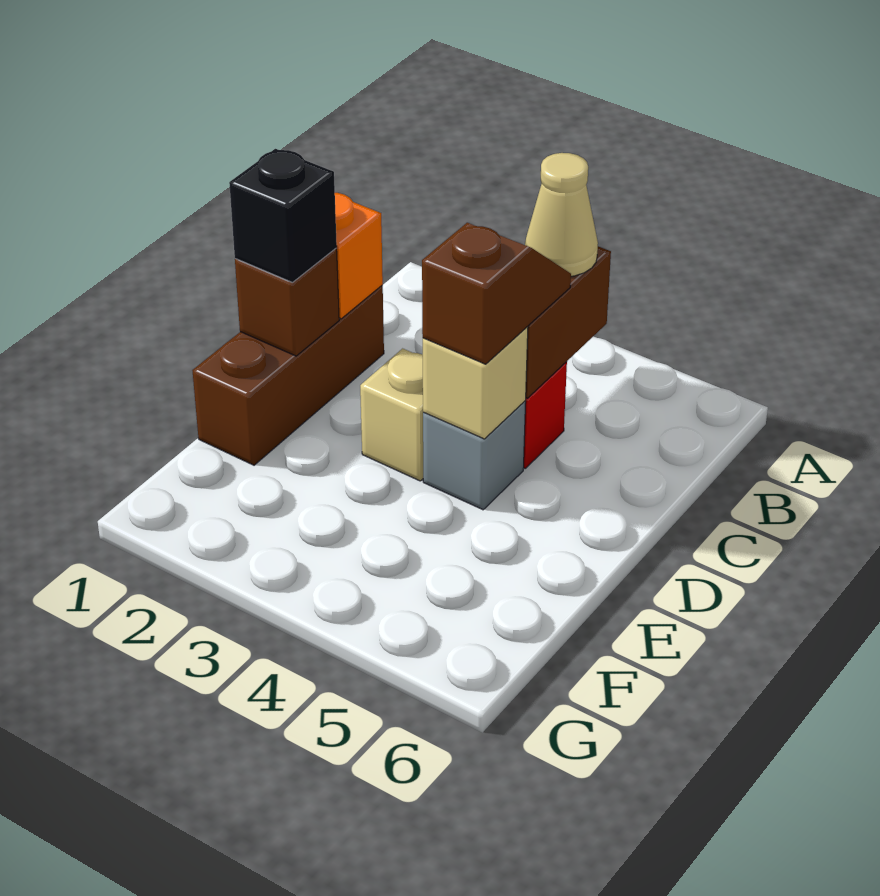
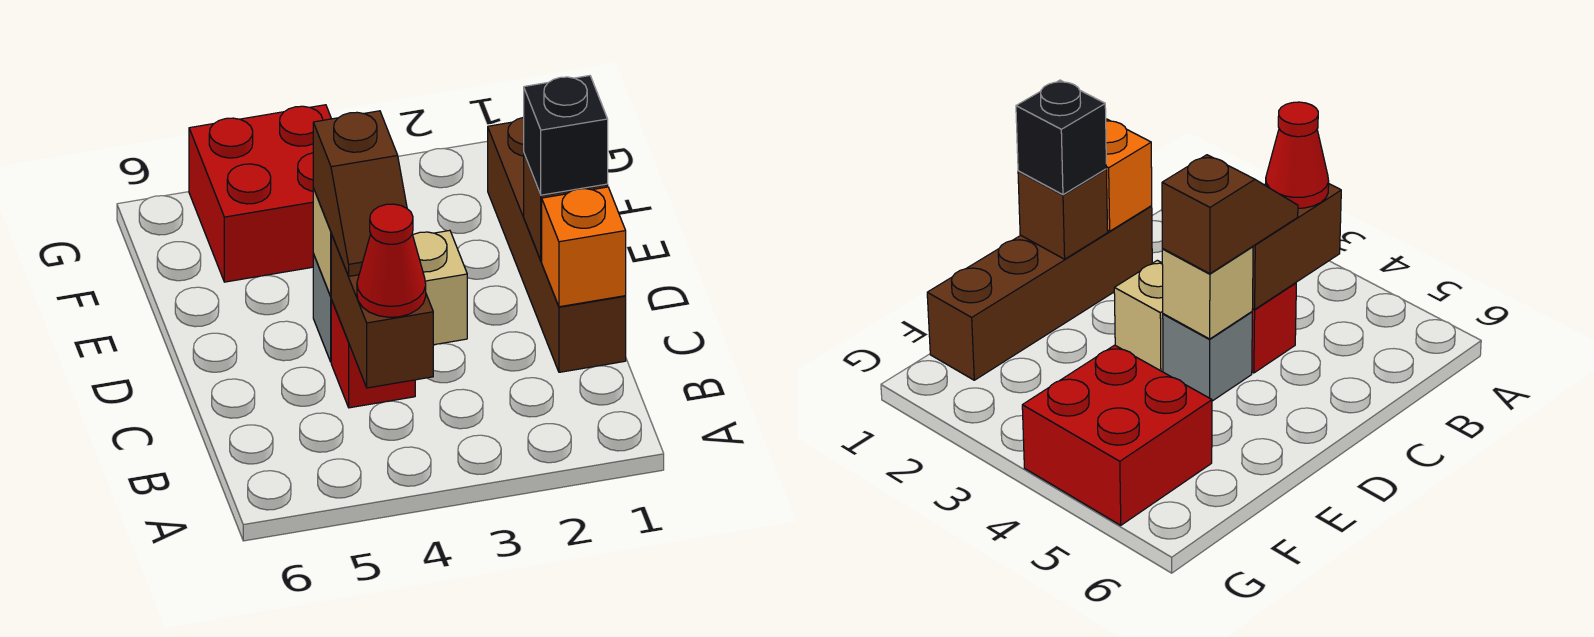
tan 1x1 cone [525,153,598,276] -> red 1x1 cone [357,204,426,317]
brown 1x3 brick [192,285,384,465] -> brown 1x4 brick [488,117,626,372]
none -> red 2x2 brick [189,105,331,282]

